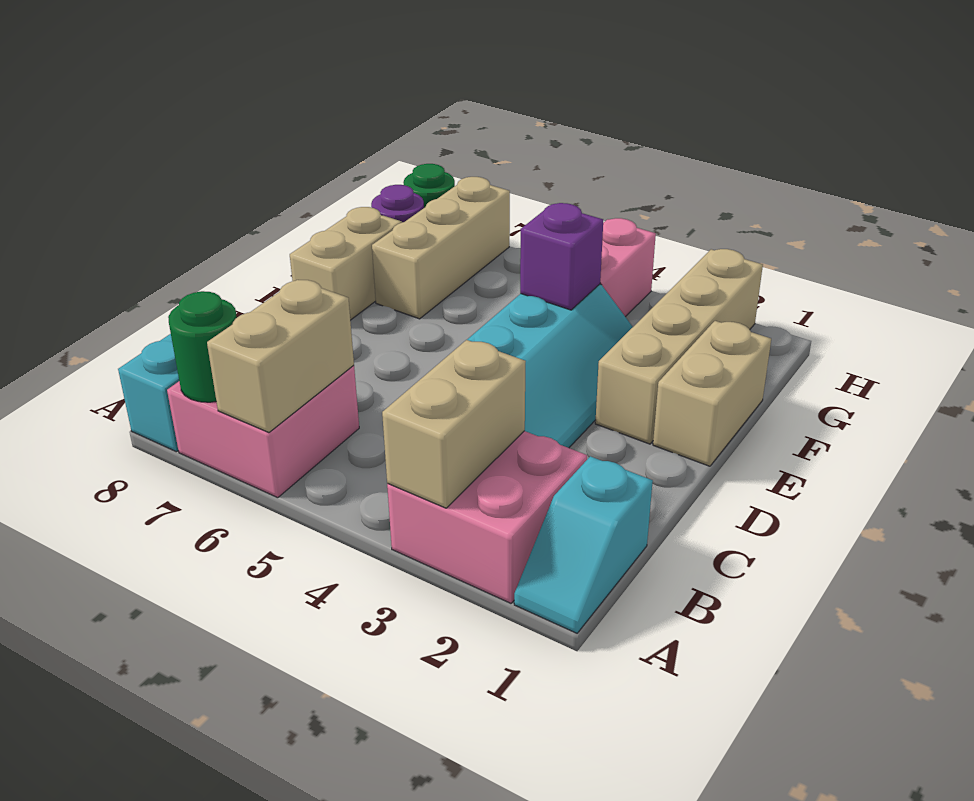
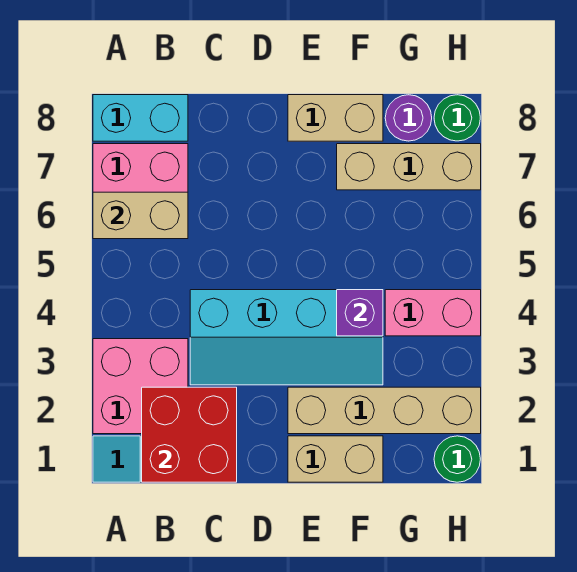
tan 1x2 brick [382,340,526,508] -> none
green 1x1 round brick [168,291,237,402] -> green 1x1 round brick moved to [434,436,480,482]
none -> red 2x2 brick [142,387,237,482]

